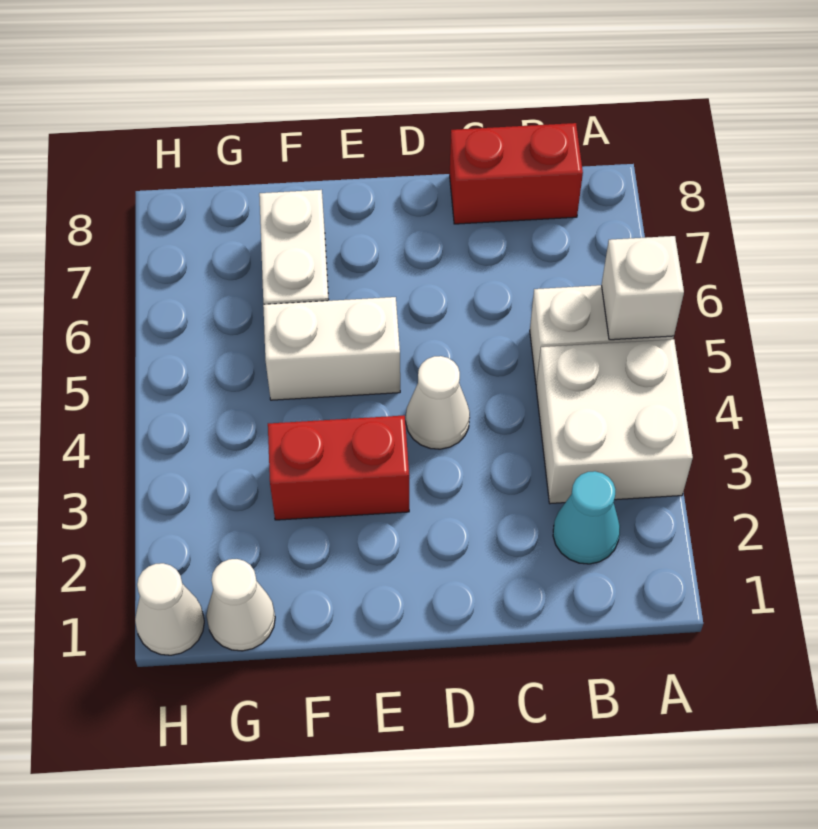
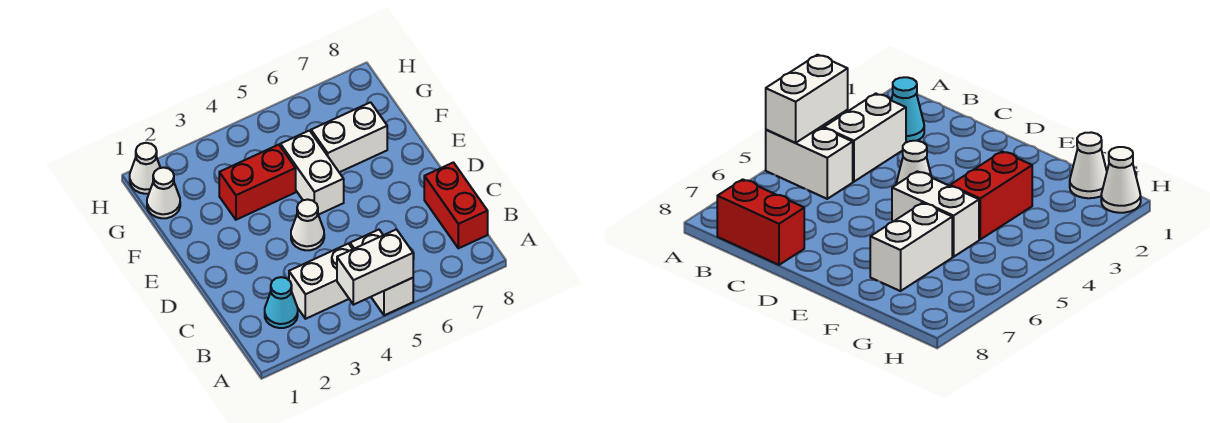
white 2x2 brick [536,339,693,504] -> white 1x2 brick [289,244,353,319]
white 1x1 brick [602,236,684,340] -> white 1x2 brick [337,229,413,305]
red 1x2 brick [268,416,409,520] -> red 1x2 brick turned to [219,145,296,220]

